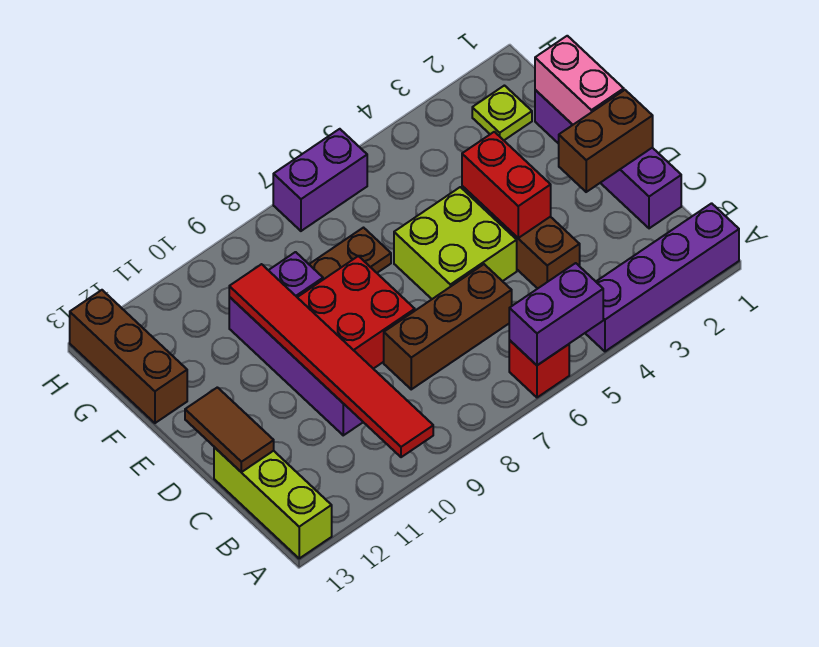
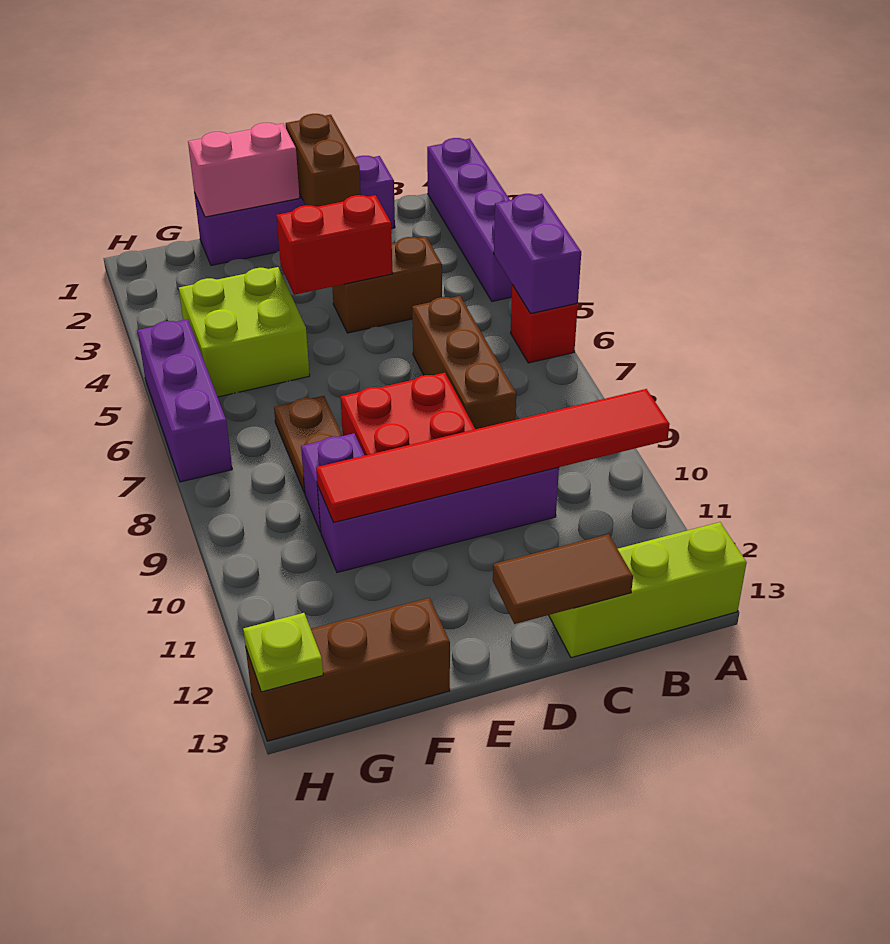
lime 2x2 brick [394,187,517,299] -> lime 2x2 brick moved to [179,267,310,397]
lime 1x1 plate [472,86,532,140] -> lime 1x1 plate moved to [243,613,323,692]
purple 1x2 brick [273,129,367,231] -> purple 1x3 brick [137,319,232,482]

